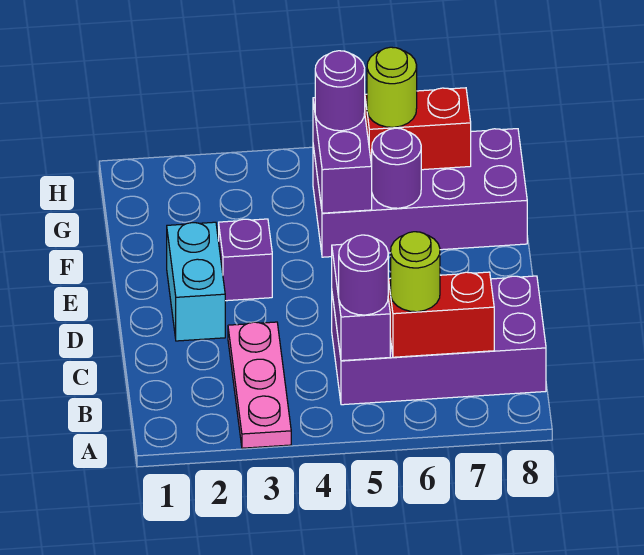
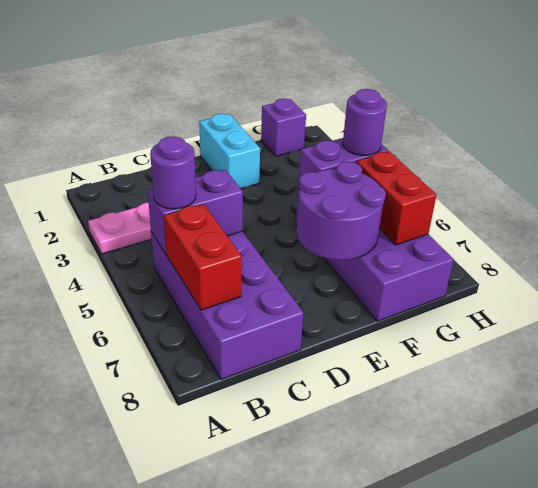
lime 1x1 round brick [391,232,440,312] -> none
cyan 1x2 brick [167,222,225,341] -> cyan 1x2 brick turned to [199,114,260,188]
purple 1x1 brick [219,219,272,301] -> purple 1x1 brick moved to [261,99,306,156]
purple 1x1 round brick [372,128,421,208] -> purple 2x2 round brick [296,162,386,260]
lime 1x1 round brick [367,47,417,127] -> none

